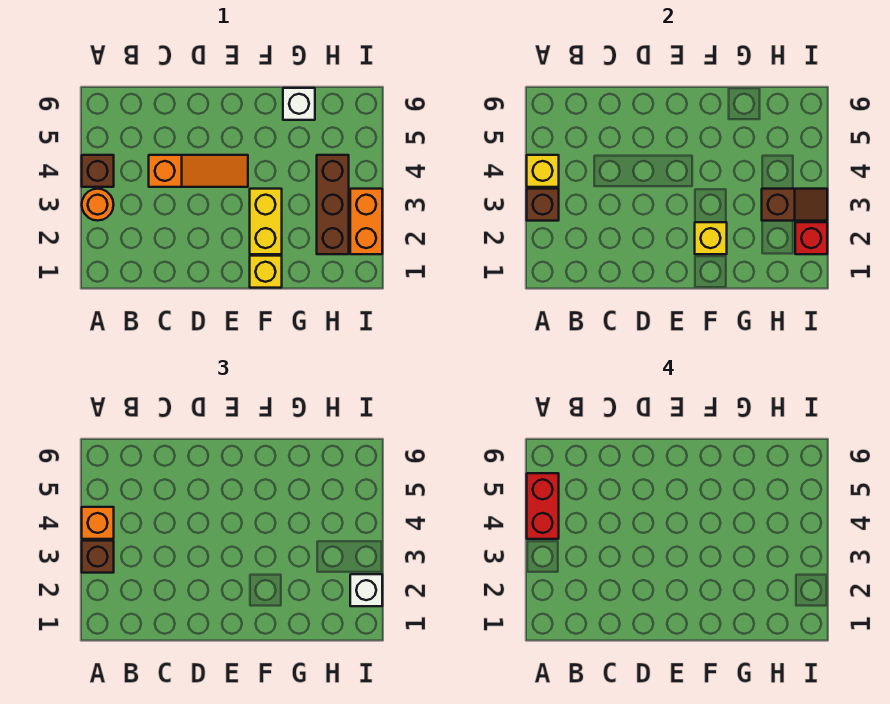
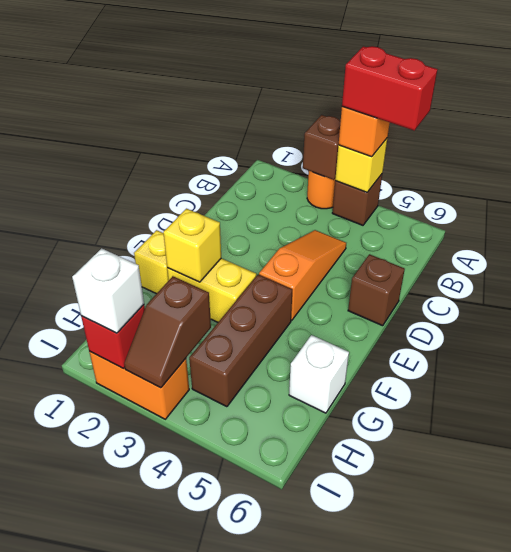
brown 1x1 brick [82,541,114,573] -> brown 1x1 brick moved to [348,254,405,326]
orange 1x3 slope [149,155,248,187] -> orange 1x3 slope turned to [259,230,346,320]
brown 1x3 brick [317,155,349,254] -> brown 1x3 brick turned to [189,274,292,407]

